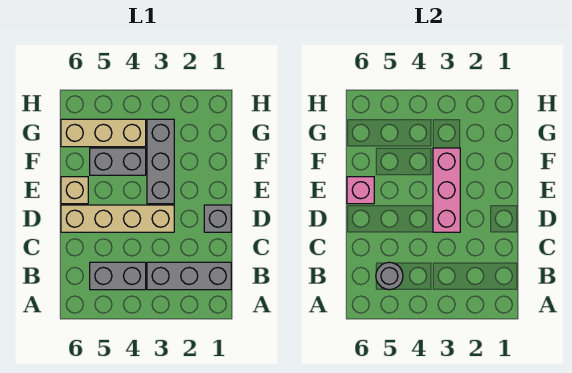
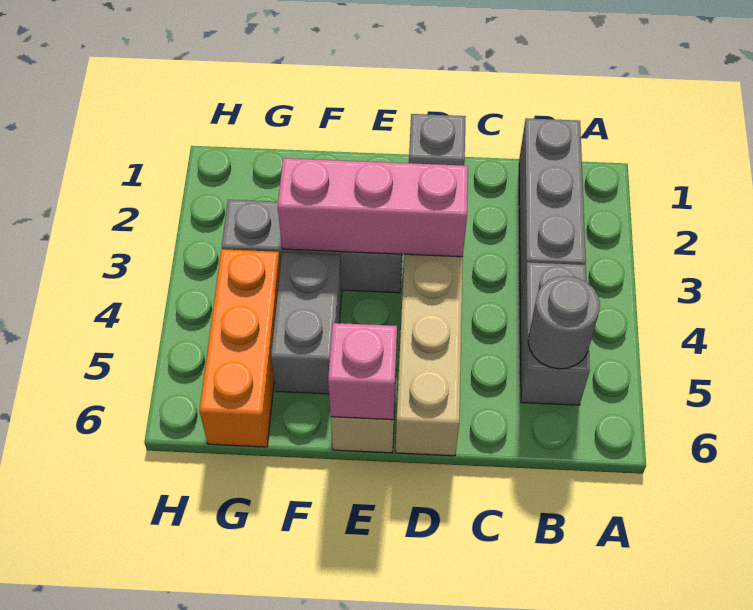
tan 1x3 brick [61,119,146,147] -> orange 1x3 brick [199,249,281,447]

